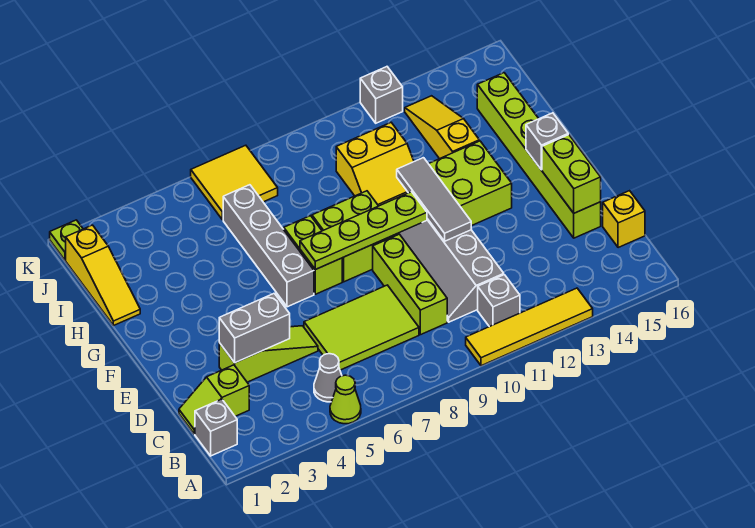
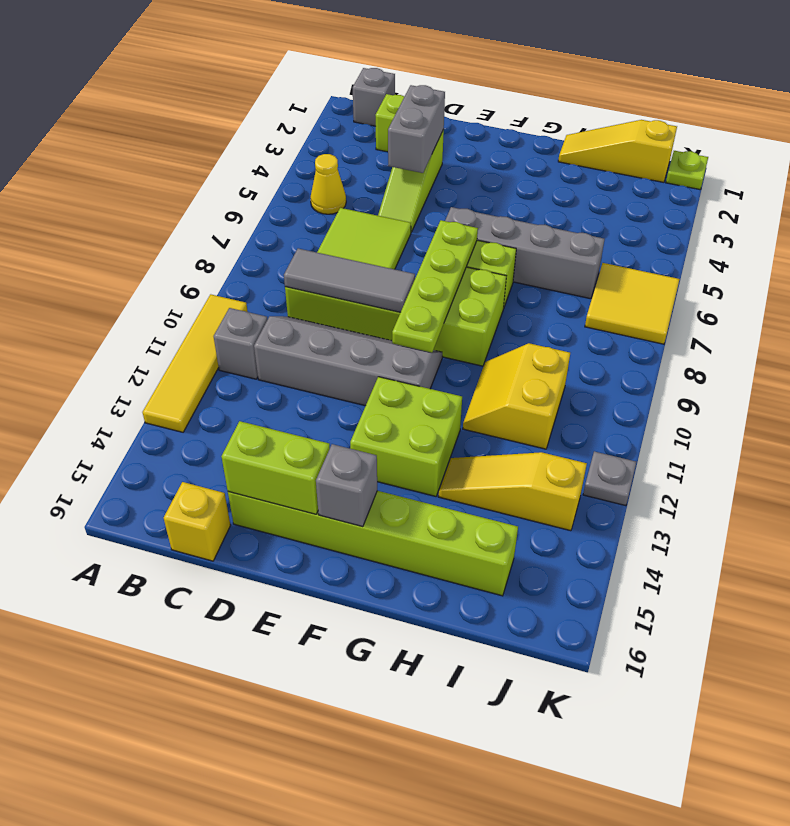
lime 1x1 cone [330,375,361,424] -> none
grey 1x1 cone [314,354,342,402] -> yellow 1x1 cone [311,154,346,214]
grey 1x3 tile [397,158,471,241] -> grey 1x3 tile moved to [284,248,415,312]
yellow 1x3 slope [405,96,479,159] -> yellow 1x3 slope turned to [438,452,587,531]
grey 1x1 brick [360,67,403,123] -> grey 1x1 plate [583,451,636,506]

